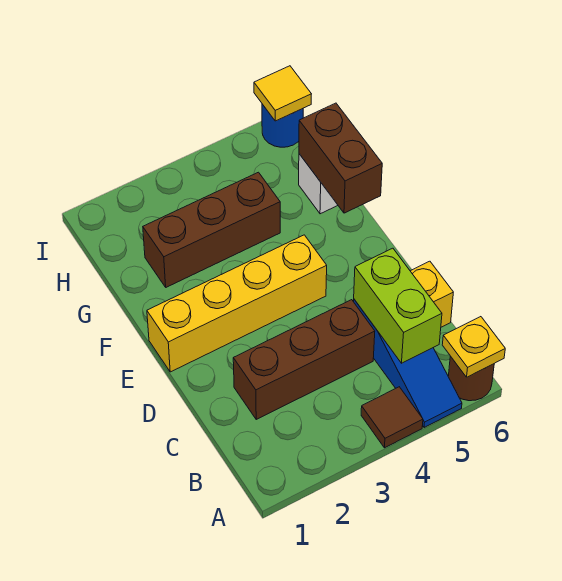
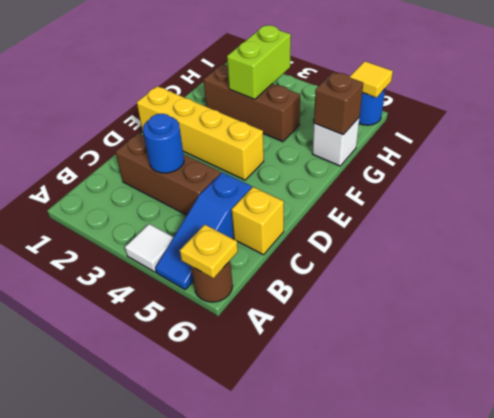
brown 1x1 tile [361,387,423,448] -> white 1x1 tile [125,224,173,272]
lime 1x2 brick [354,248,442,363] -> lime 1x2 brick moved to [227,25,291,99]
none -> blue 1x1 round brick [143,114,184,173]
brown 1x2 brick [299,103,382,213] -> brown 1x1 brick [314,72,363,135]

